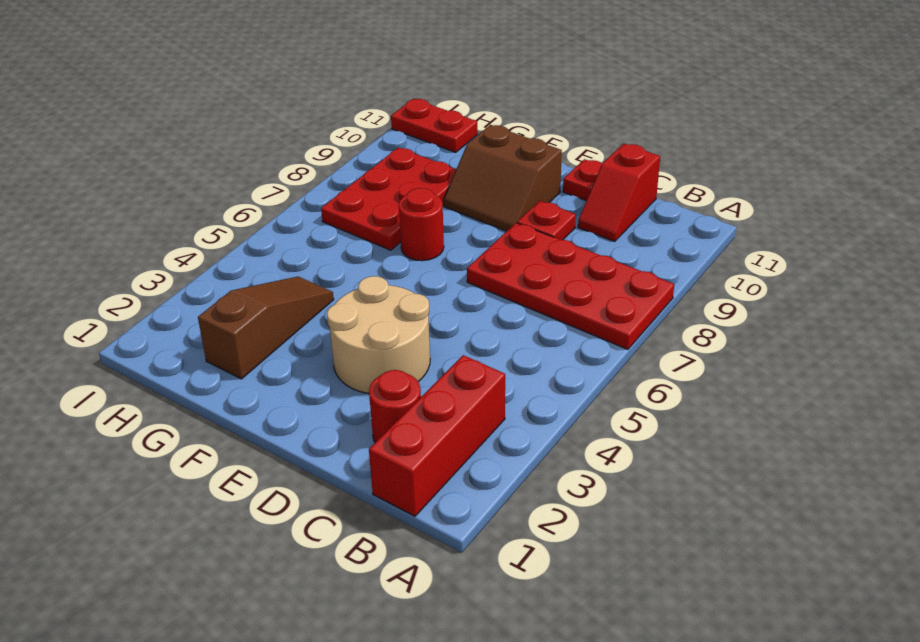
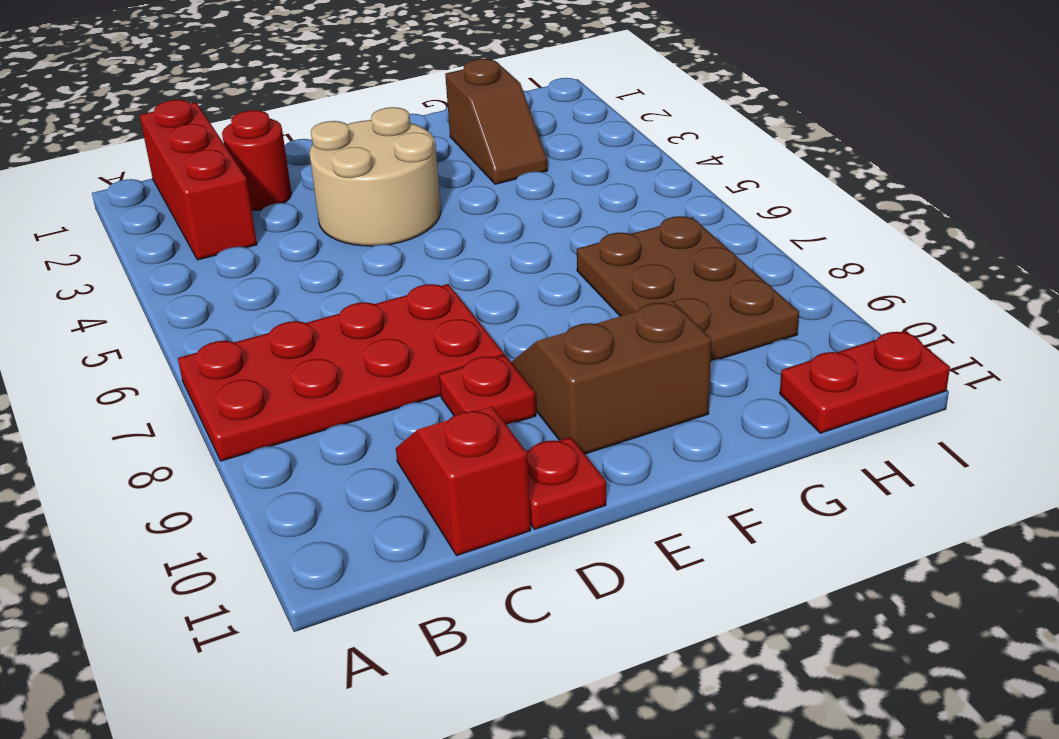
red 1x1 round brick [399,188,444,261] -> none
brown 1x3 slope [198,277,334,379] -> brown 1x2 slope [445,59,548,184]
red 2x3 plate [321,148,456,250] -> brown 2x3 plate [577,216,799,361]

